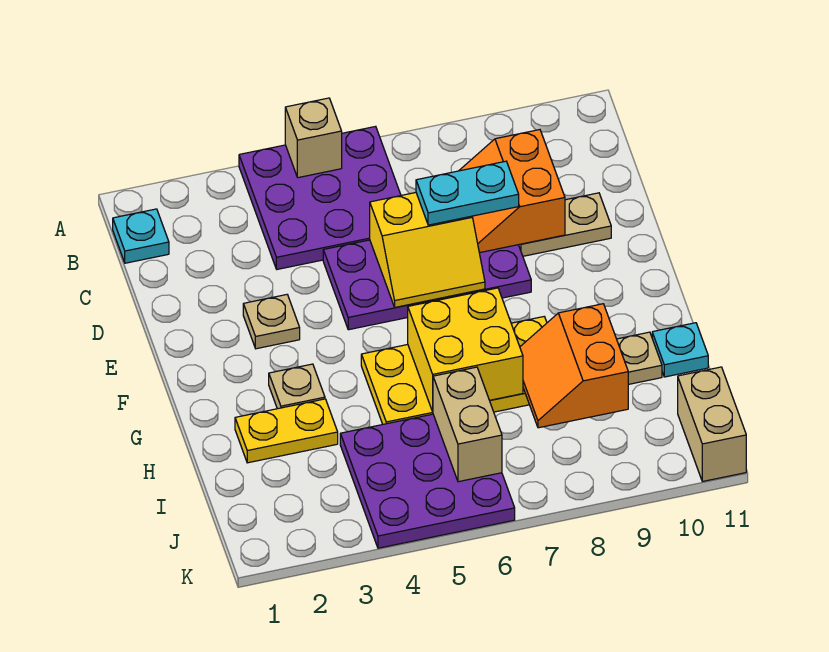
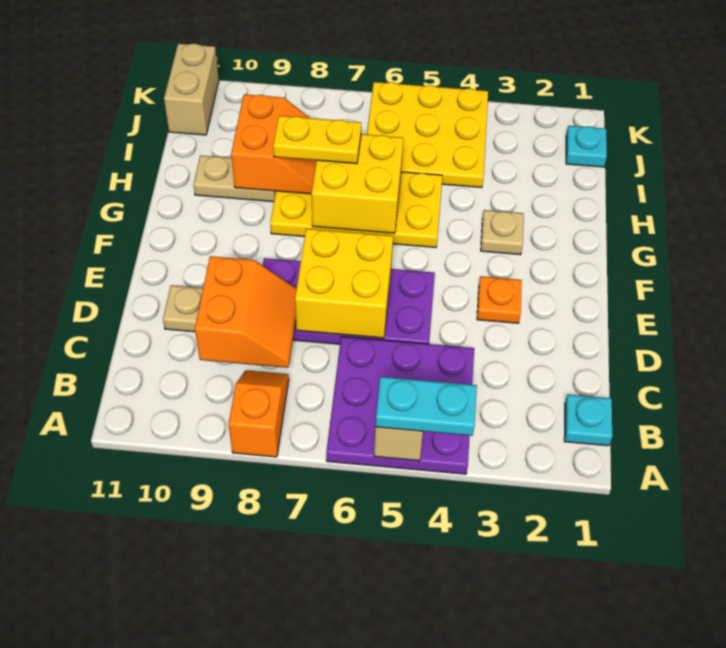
none -> orange 1x2 slope [228,370,289,457]
yellow 2x2 slope [370,193,485,307] -> yellow 2x2 brick [295,229,393,338]
cyan 1x2 plate [416,161,519,225] -> cyan 1x2 plate moved to [376,377,477,436]
tan 1x1 plate [243,295,300,349] -> orange 1x1 plate [477,277,522,323]
yellow 1x2 plate [235,399,338,463] -> yellow 1x2 plate moved to [273,116,361,164]
cyan 1x1 plate [652,323,708,377] -> cyan 1x1 plate moved to [566,126,607,167]
purple 3x3 plate [340,414,515,548] -> yellow 3x3 plate [367,82,488,188]
tan 1x2 brick [433,367,502,482] -> none

